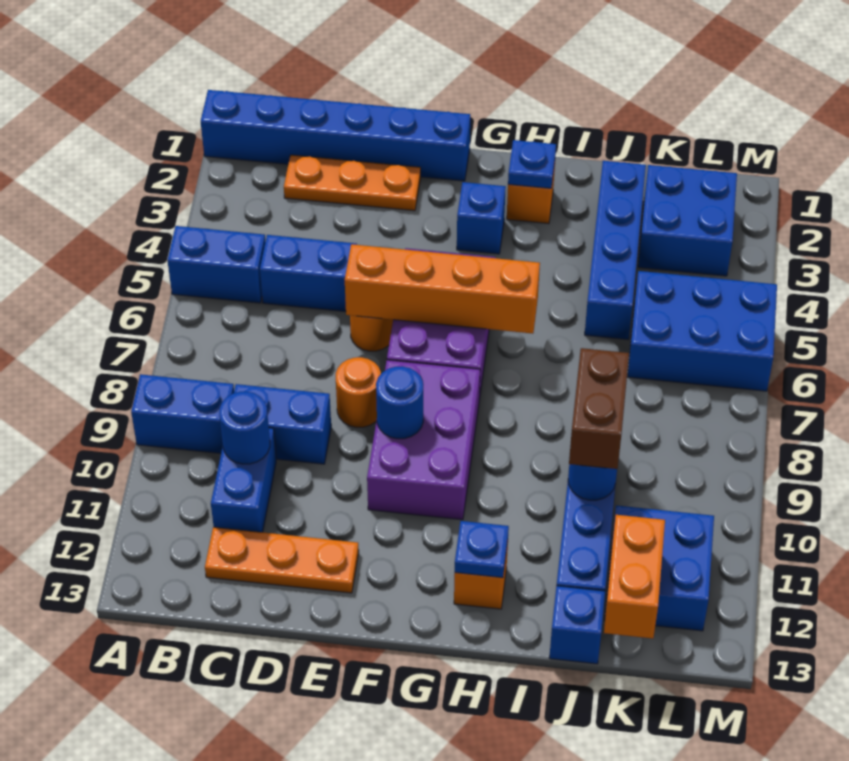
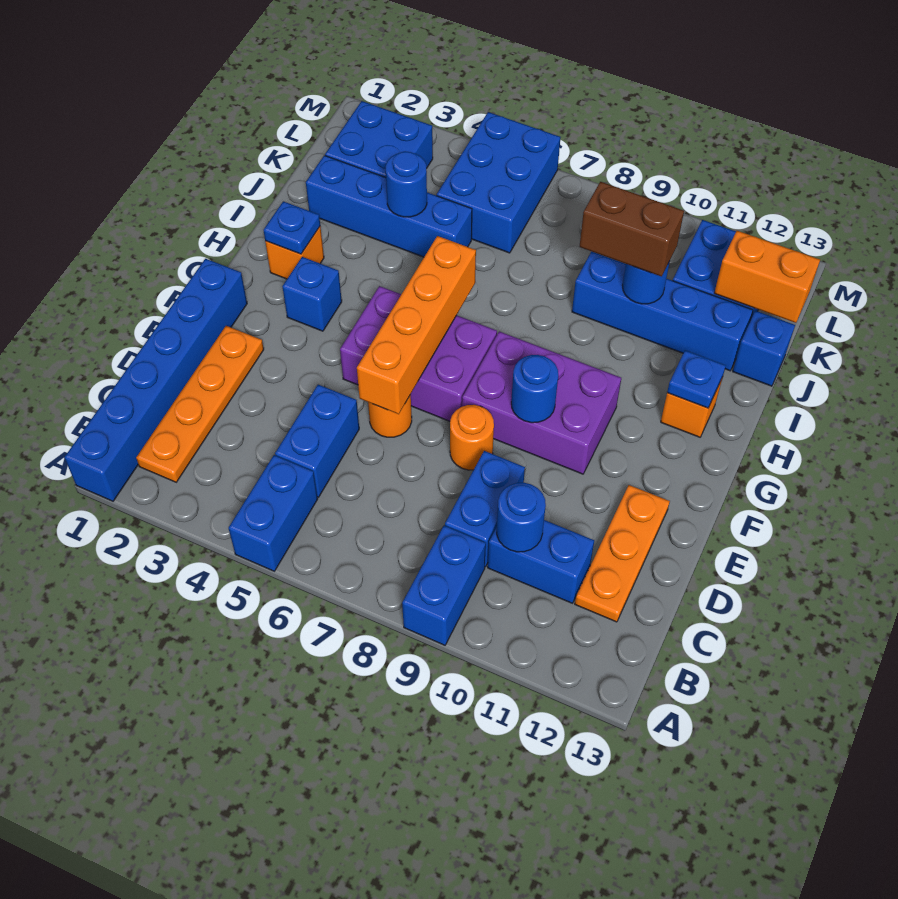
orange 1x3 plate [284,155,421,211] -> orange 1x4 plate [136,326,264,482]
none -> blue 1x1 round brick [386,151,427,217]

